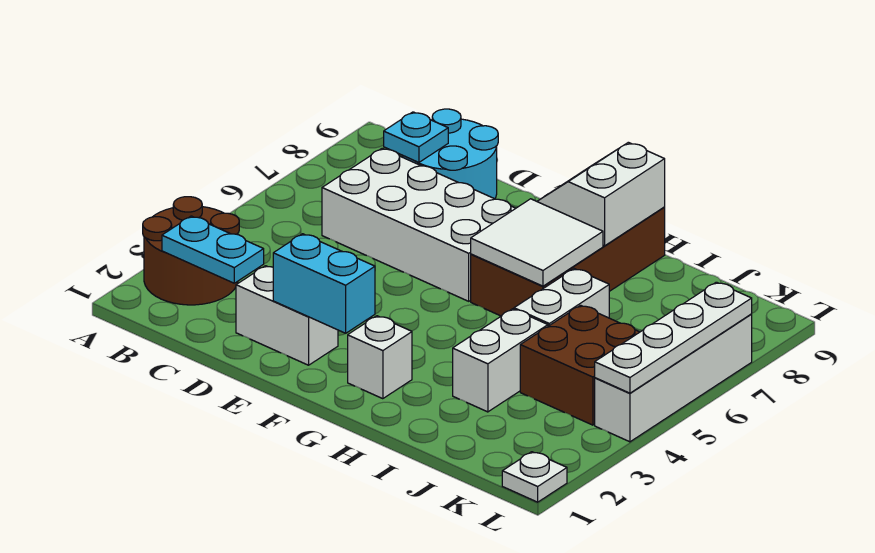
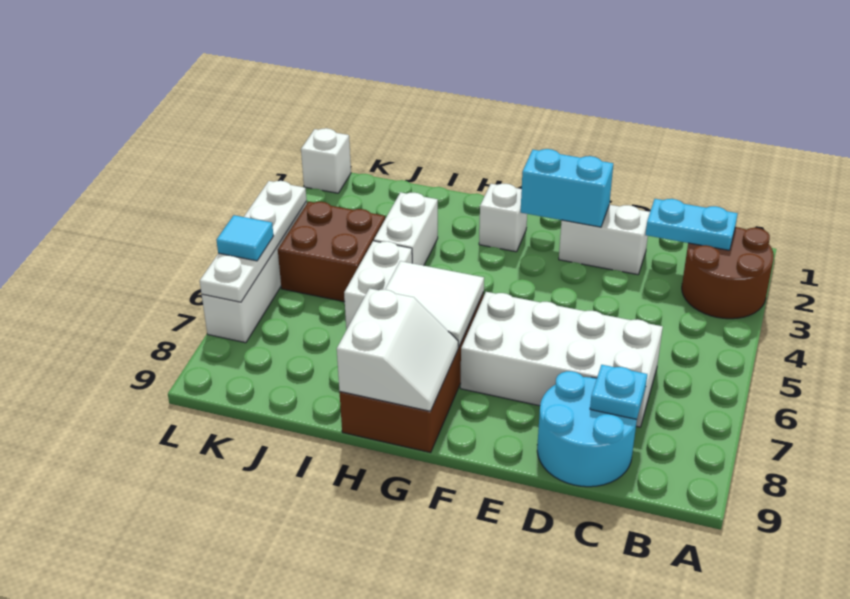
white 1x1 plate [502,452,567,502] -> white 1x1 brick [301,128,351,193]
none -> cyan 1x1 tile [216,215,273,261]

